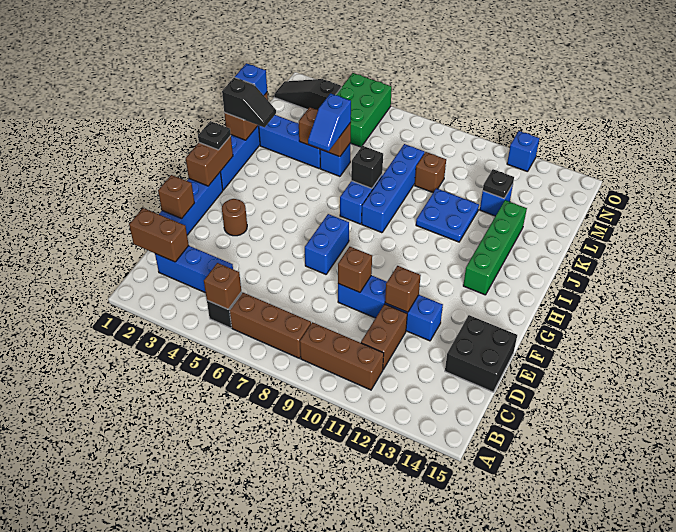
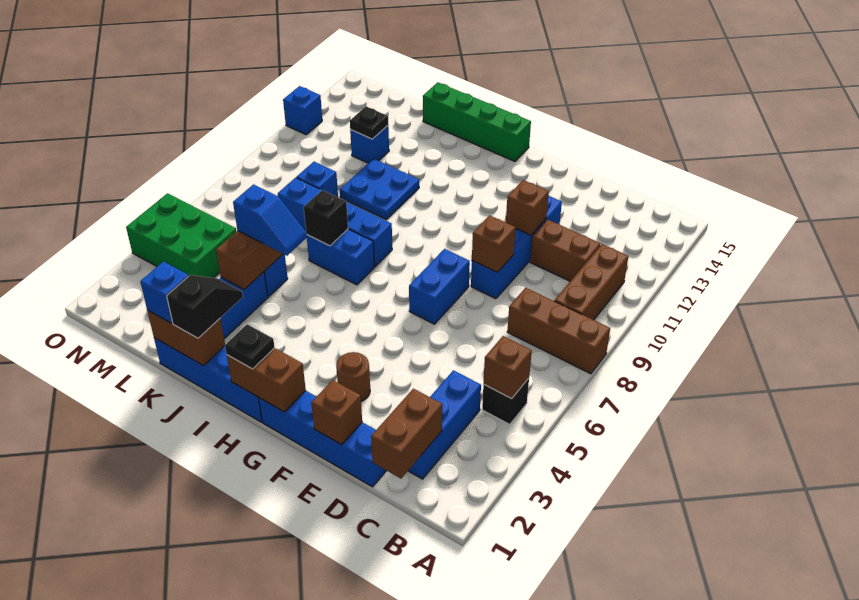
brown 1x3 brick [230,293,311,358] -> brown 1x3 brick turned to [507,288,610,374]
black 2x2 brick [445,315,517,392] -> none
blue 1x2 brick [305,214,349,274] -> blue 1x2 brick turned to [409,249,470,324]
green 1x4 brick [463,200,527,295] -> green 1x4 brick moved to [423,82,531,161]
brown 1x1 brick [415,152,446,192] -> blue 1x1 brick [296,162,338,197]
black 1x3 slope [274,79,341,110] -> none

